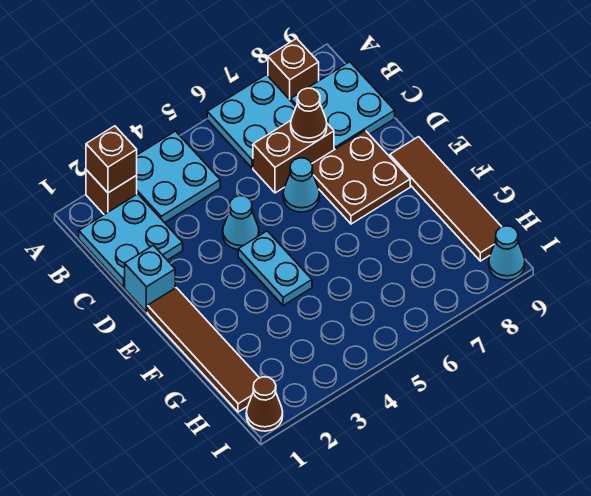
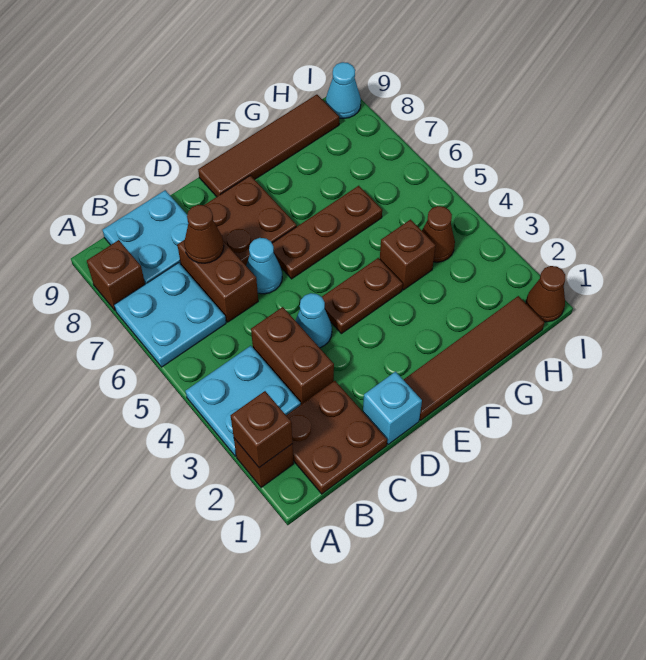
cyan 2x2 plate [79,194,183,287] -> brown 2x2 plate [286,381,387,494]
none -> brown 1x2 brick [251,307,334,404]
cyan 1x2 plate [238,231,312,306] -> brown 1x2 plate [322,258,403,334]
none -> brown 1x3 plate [272,186,382,279]
none -> brown 1x1 brick [380,220,436,290]
none -> brown 1x1 cone [422,206,455,262]

